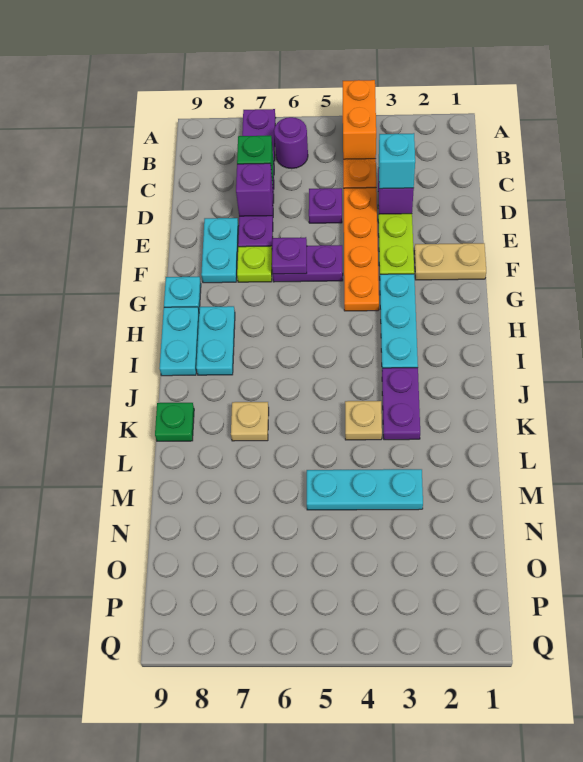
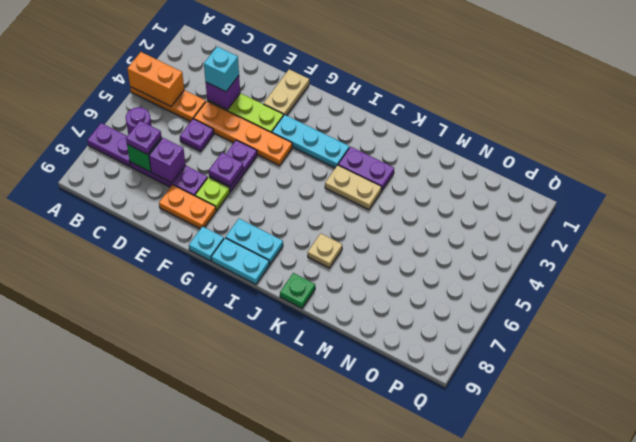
none -> purple 1x1 plate [126,121,161,154]
cyan 1x2 plate [201,218,239,283] -> orange 1x2 plate [159,185,216,229]
tan 1x1 plate [345,401,382,440] -> tan 1x2 plate [325,165,382,210]
cyan 1x3 plate [307,469,423,510] -> none

